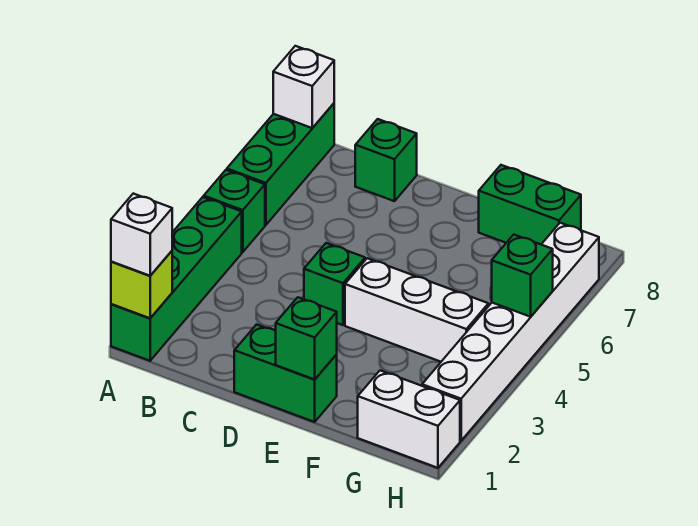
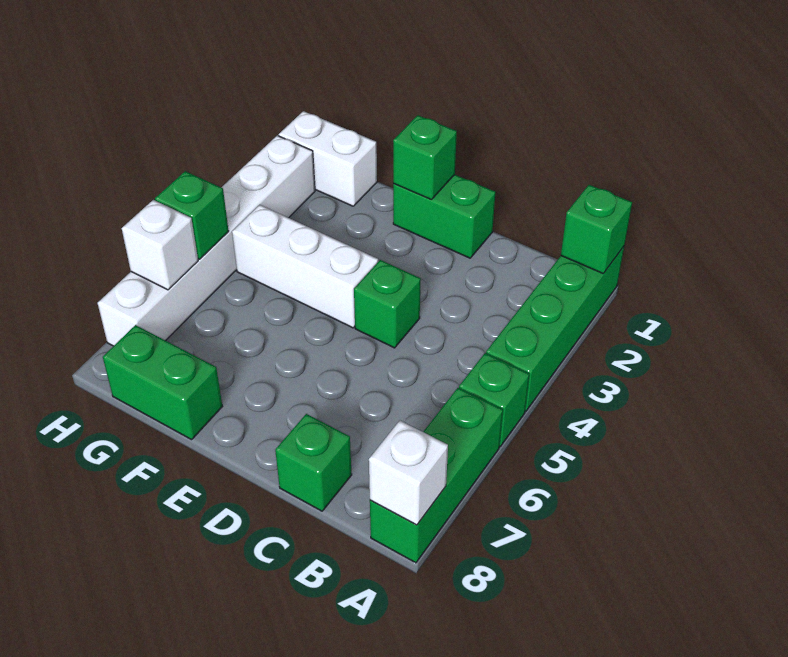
lime 1x1 brick [111,251,172,318] -> green 1x1 brick [561,185,632,273]
white 1x1 brick [111,194,172,276] -> white 1x1 brick moved to [122,200,198,290]

